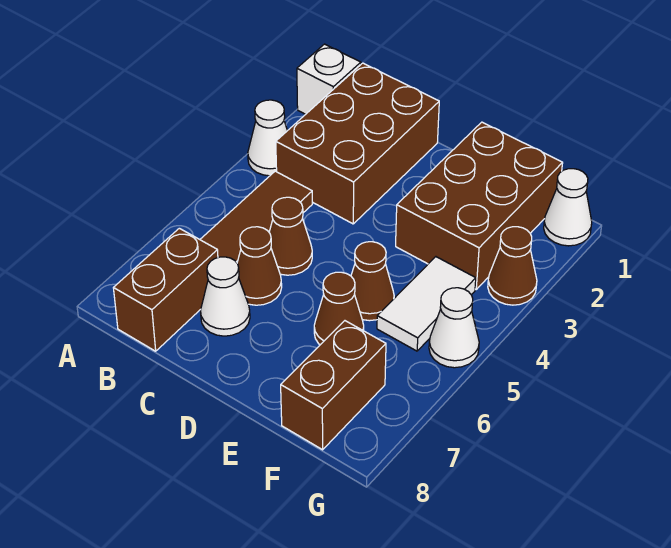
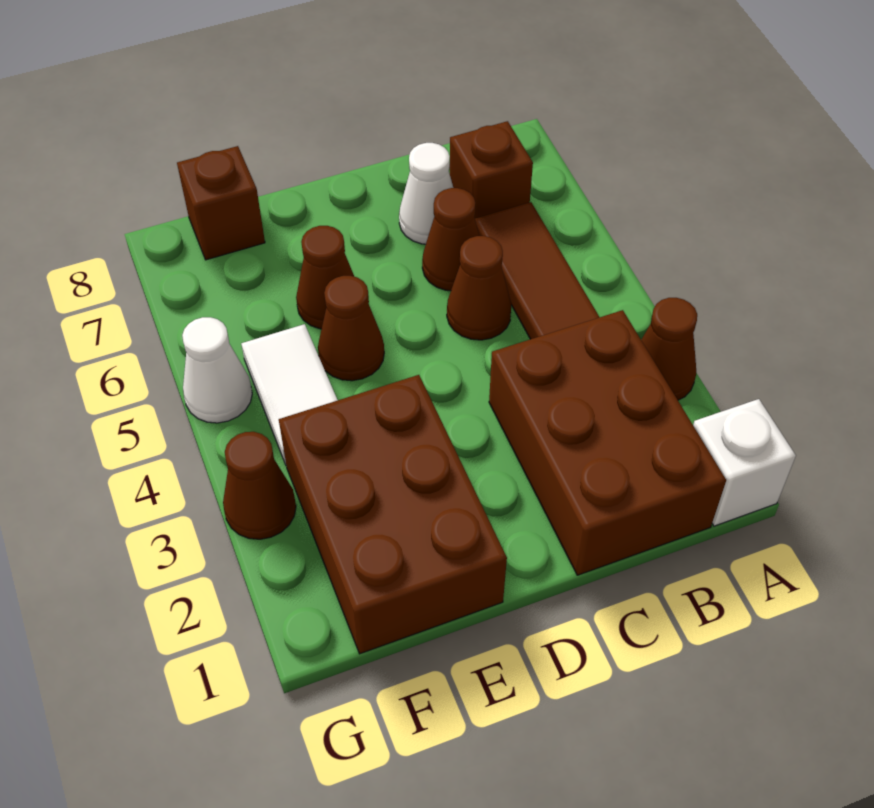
white 1x1 cone [248,100,287,176] -> brown 1x1 cone [641,298,697,400]
brown 1x2 brick [114,228,218,351] -> brown 1x1 brick [450,121,533,218]
brown 1x2 brick [281,321,386,450] -> brown 1x1 brick [177,146,265,260]
white 1x1 cone [544,169,592,246] -> none

